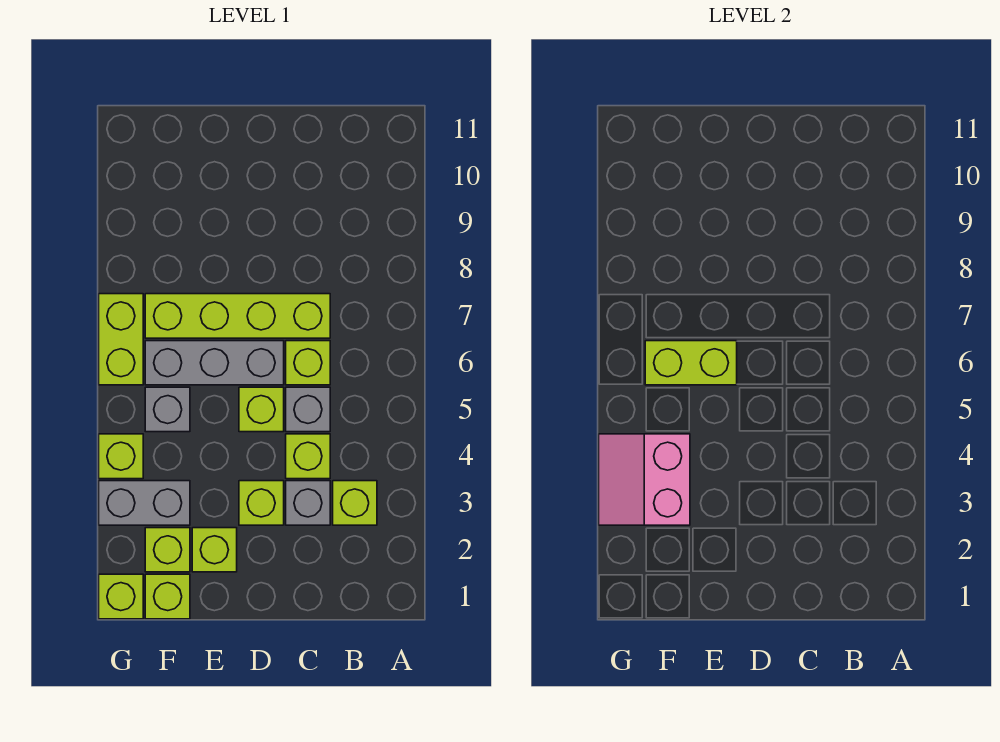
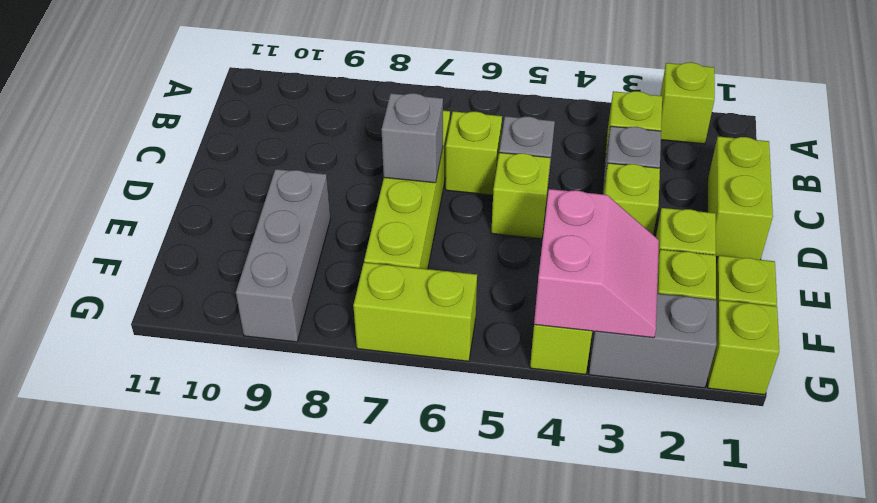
lime 1x1 brick [286,434,330,479] -> lime 1x1 brick moved to [660,62,715,144]
grey 1x3 brick [145,341,284,385] -> grey 1x3 brick moved to [236,169,331,342]
lime 1x2 brick [645,341,737,385] -> lime 1x2 brick moved to [707,136,773,260]
grey 1x2 brick [99,481,190,525] -> grey 1x2 brick turned to [589,294,717,388]
pink 2x2 slope [599,434,690,525] -> pink 2x2 slope turned to [534,189,659,338]
grey 1x1 brick [145,387,190,432] -> grey 1x1 brick moved to [382,93,443,183]

